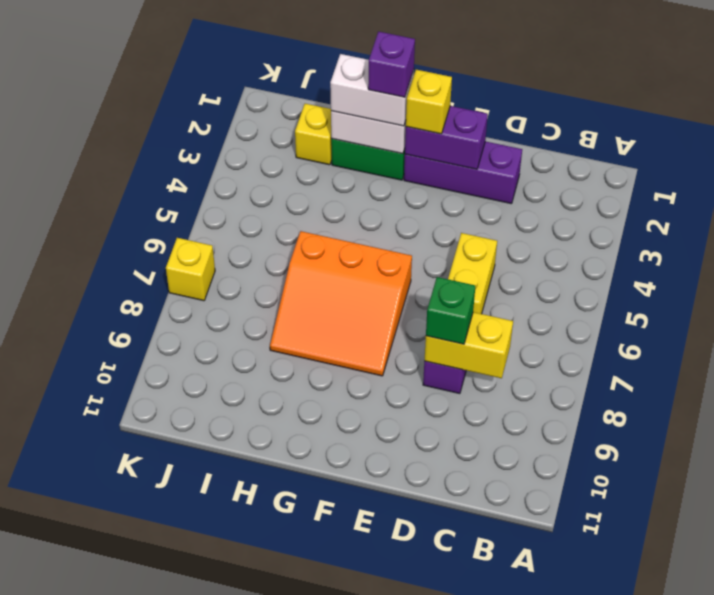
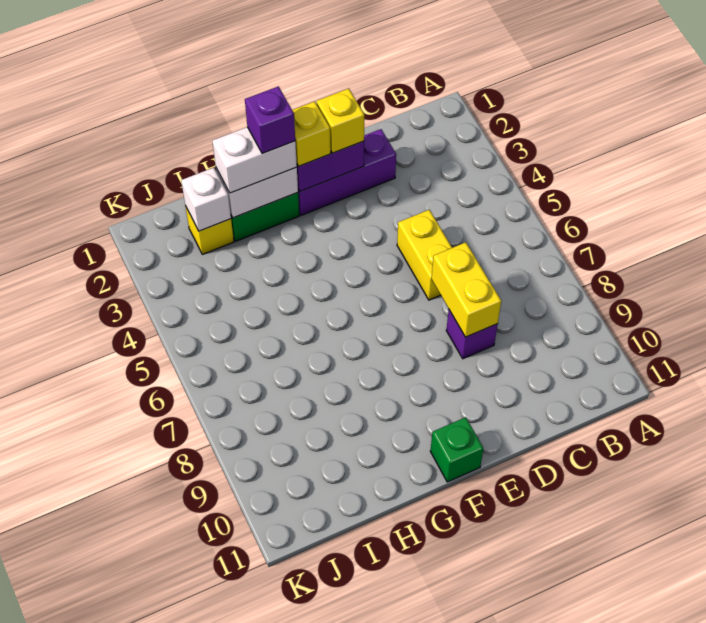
yellow 1x2 brick [424,312,513,378] -> yellow 1x2 brick turned to [432,242,501,337]
green 1x1 brick [426,277,476,344] -> green 1x1 brick moved to [430,417,483,482]
orange 3x3 slope [270,231,412,376] -> none
none -> white 1x1 brick [181,168,231,231]
yellow 1x1 brick [166,238,215,301] -> yellow 1x1 brick moved to [317,89,364,153]

